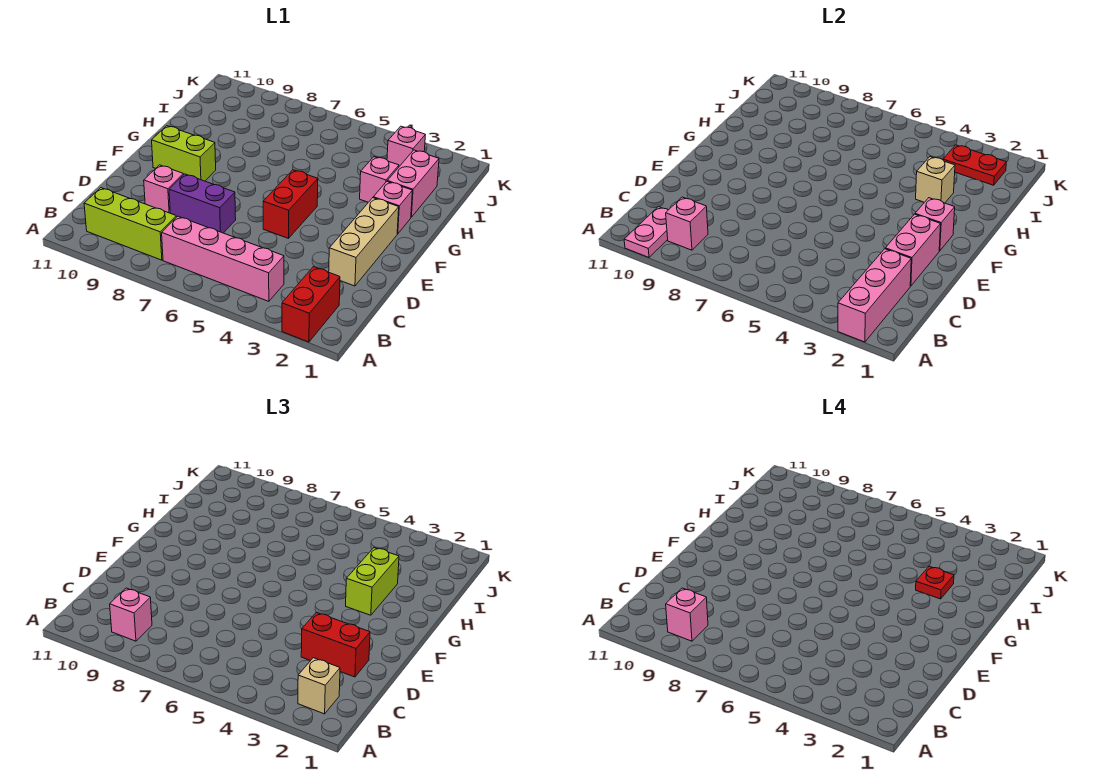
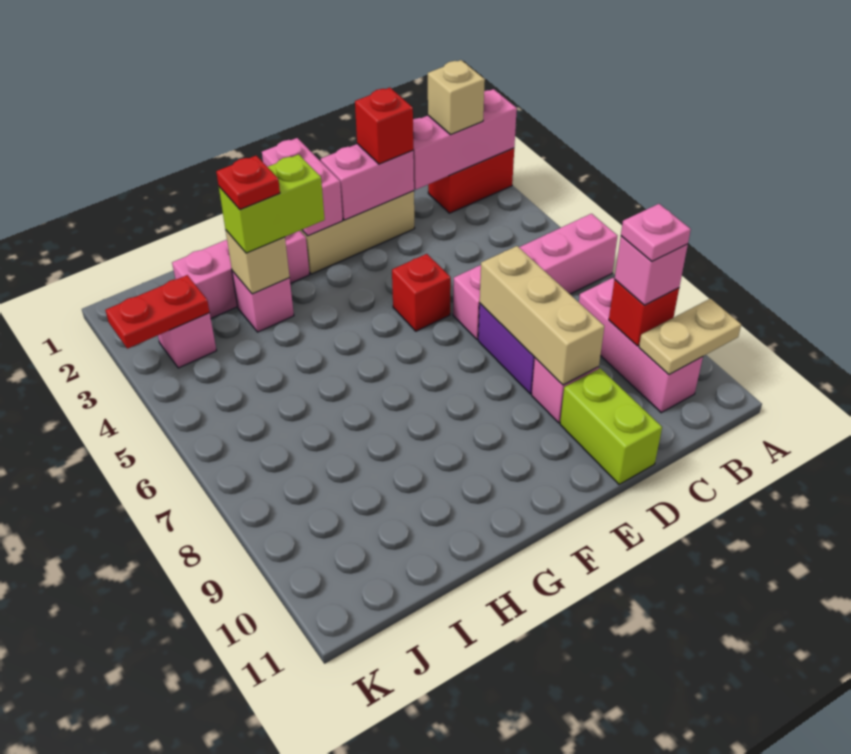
pink 1x2 plate [624,207,668,257] -> tan 1x2 plate [639,299,741,375]
pink 1x4 brick [162,216,284,301] -> pink 1x4 brick turned to [453,214,617,340]
lime 1x3 brick [84,188,176,260] -> pink 1x3 brick [579,278,703,413]
pink 1x1 brick [666,197,708,250] -> red 1x1 brick [609,280,679,346]
pink 1x1 brick [666,588,708,641] -> pink 1x1 plate [621,204,691,261]
red 1x2 brick [301,612,370,677] -> red 1x1 brick [355,88,413,164]
none -> tan 1x3 brick [480,246,604,385]
red 1x2 brick [263,170,318,238] -> red 1x1 brick [392,254,451,331]
pink 1x1 brick [915,198,955,251] -> pink 1x2 brick [262,138,343,236]
lime 1x2 brick [152,126,216,181] -> lime 1x2 brick moved to [560,368,662,485]
red 1x2 plate [943,145,1006,185] -> red 1x2 plate turned to [106,275,210,349]

